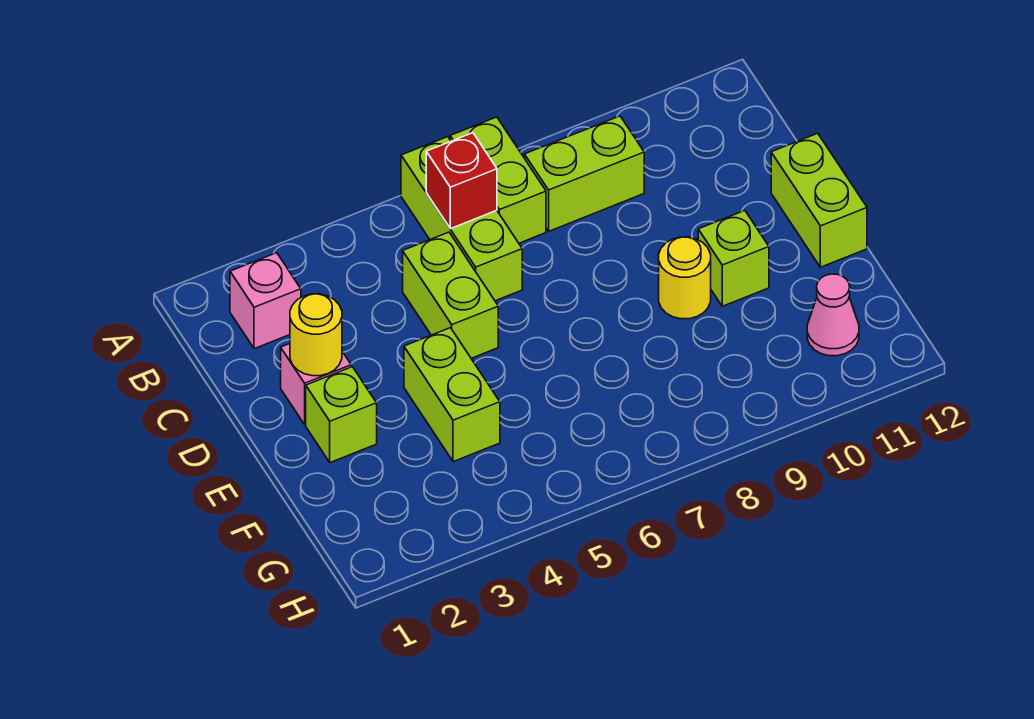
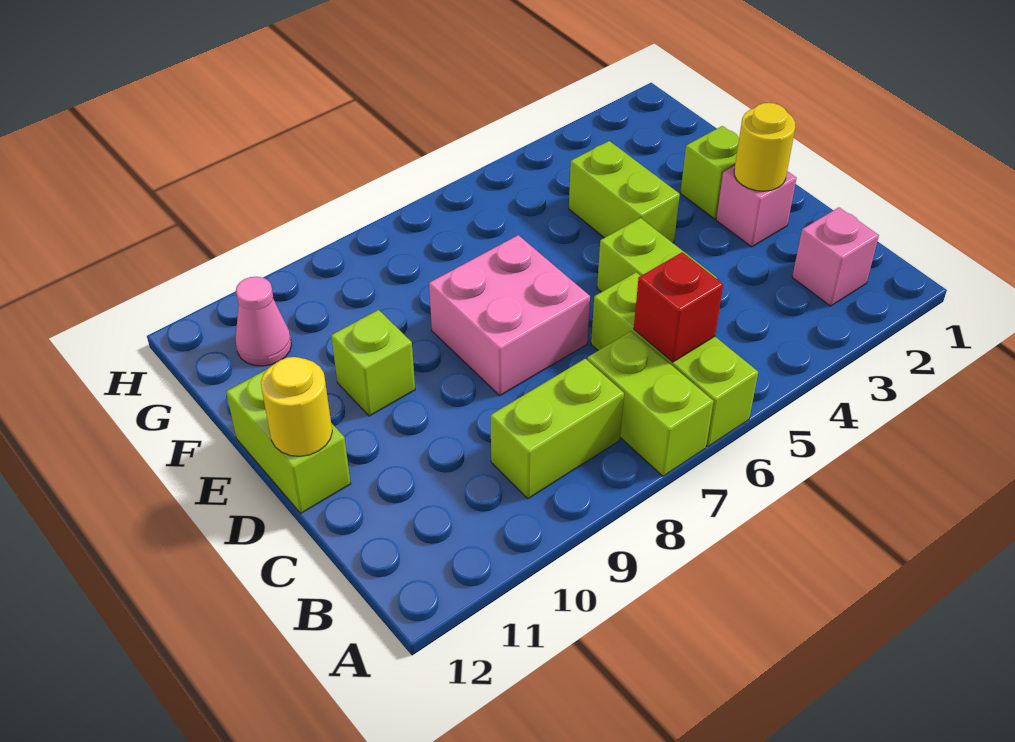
none -> pink 2x2 brick [429,235,590,396]
yellow 1x1 round brick [659,237,711,319] -> yellow 1x1 round brick moved to [261,357,332,456]

